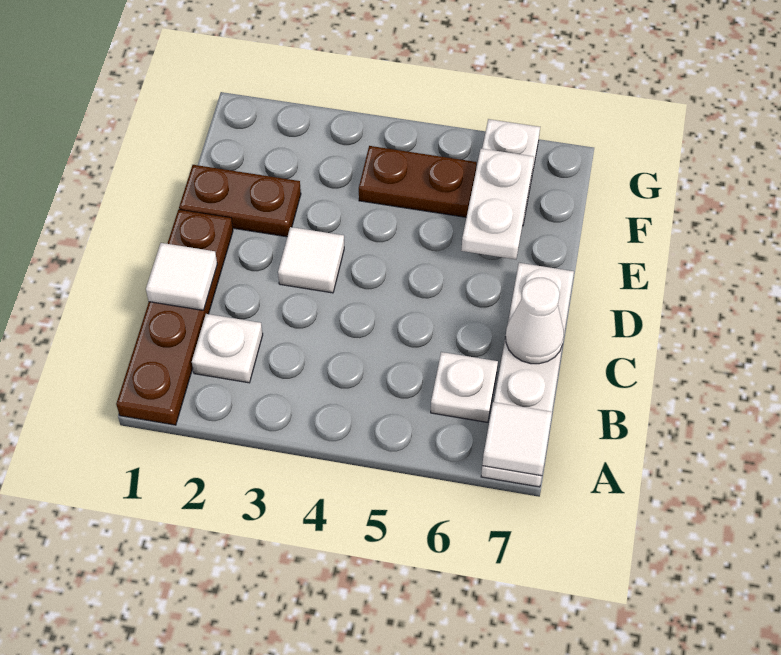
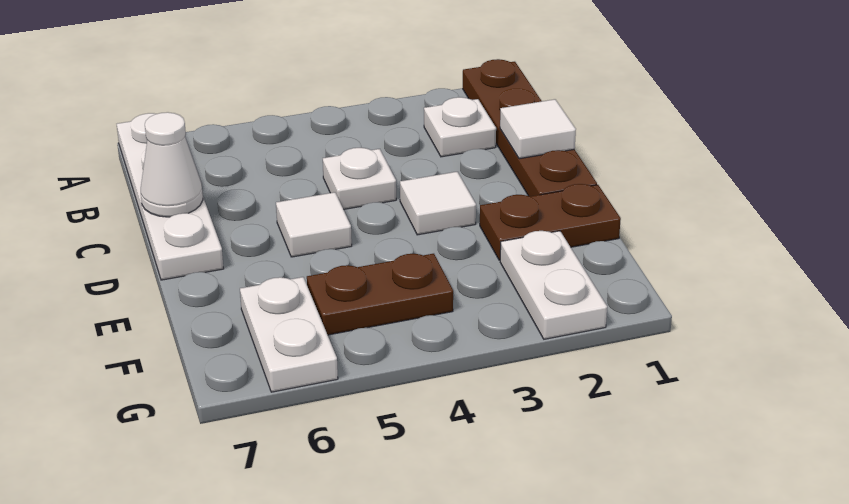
white 1x1 tile [482,402,552,476] -> white 1x1 tile moved to [276,192,352,257]
white 1x1 plate [431,352,498,422] -> white 1x1 plate moved to [323,147,396,209]
white 1x2 plate [461,149,534,259] -> white 1x2 plate moved to [500,231,607,339]

